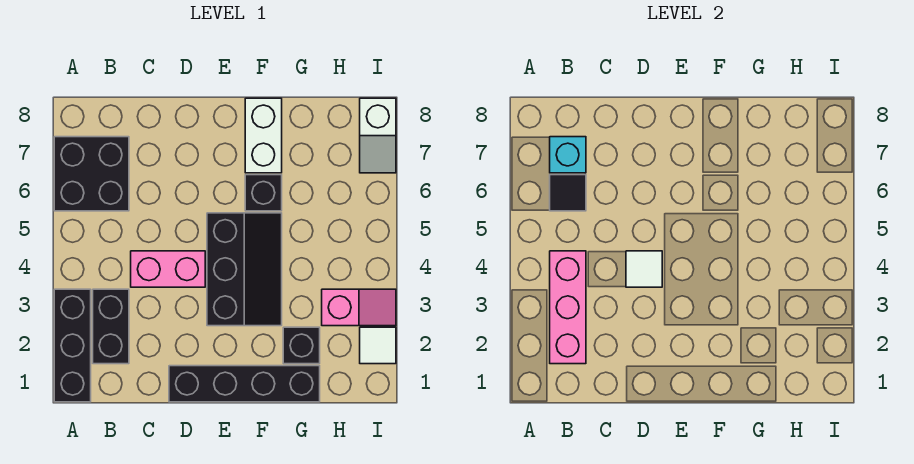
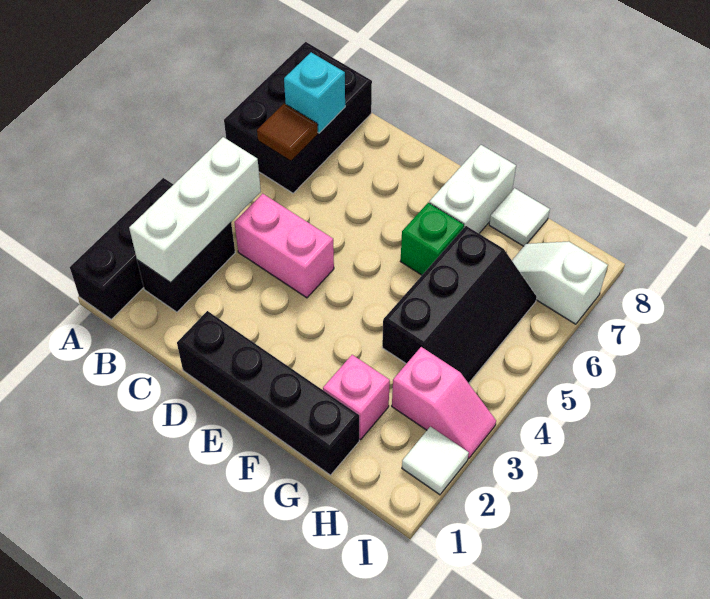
black 2x2 brick [54,137,129,211] -> black 2x3 brick [224,42,372,193]
pink 1x3 brick [550,251,586,364] -> white 1x3 brick [129,137,261,283]
black 1x1 tile [550,175,586,211] -> brown 1x1 tile [257,104,318,161]
white 1x1 tile [626,251,662,287] -> white 1x1 tile moved to [489,188,550,246]
black 2x3 slope [207,213,282,326] -> black 2x3 slope moved to [382,226,537,383]
black 1x1 brick [245,175,282,211] -> green 1x1 brick [400,203,464,275]
black 1x1 brick [283,327,320,364] -> pink 1x1 brick [323,355,390,440]
white 1x2 slope [360,98,396,173] -> white 1x2 slope turned to [512,242,608,324]

